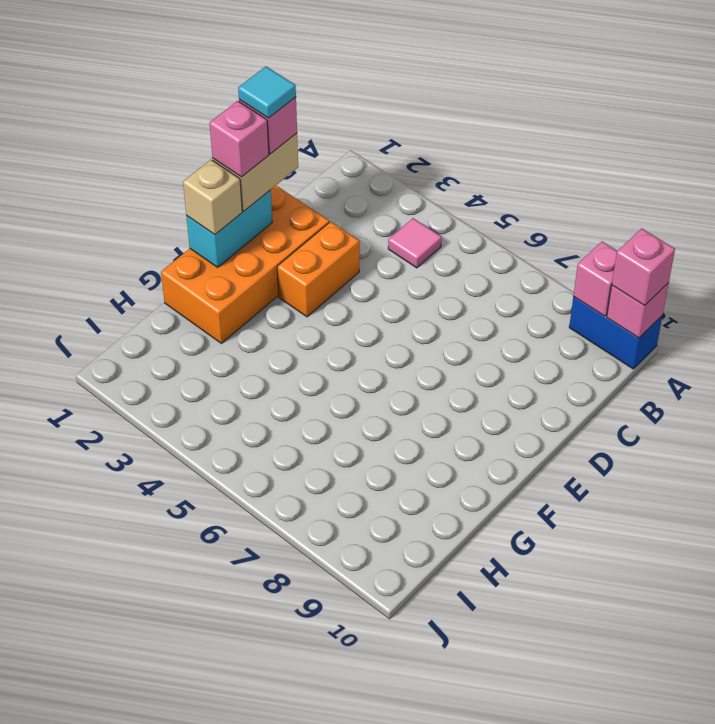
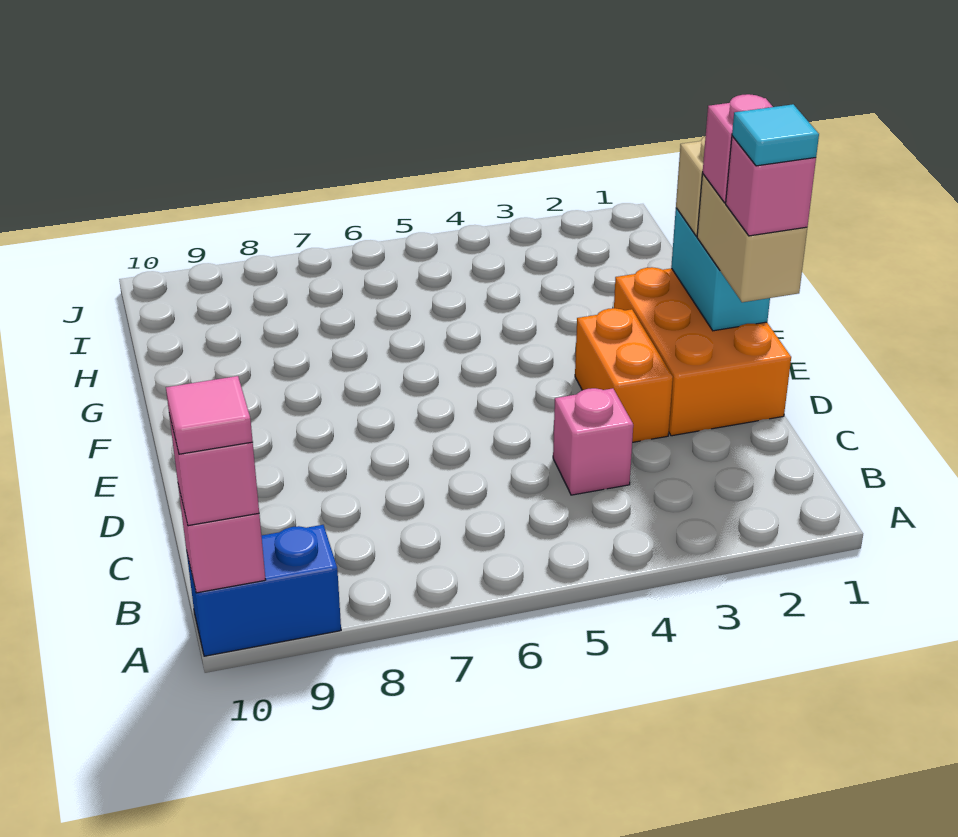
pink 1x1 brick [573,241,617,316] -> pink 1x1 brick moved to [553,388,633,495]
pink 1x1 tile [388,218,442,268] -> pink 1x1 tile moved to [166,376,253,454]
orange 2x4 brick [161,186,329,344] -> orange 2x3 brick [614,267,791,436]

